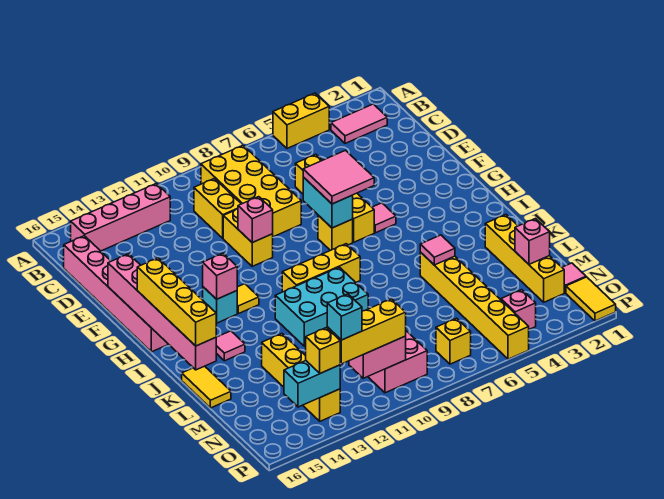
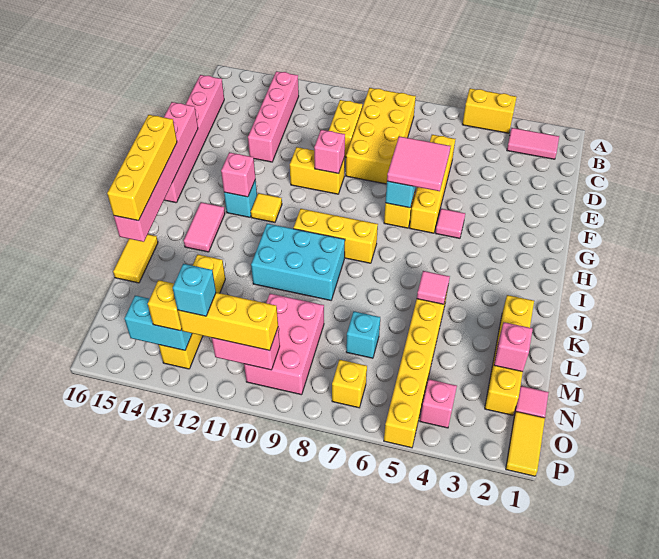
pink 1x4 brick [71,183,170,251] -> pink 1x4 brick turned to [248,71,299,162]
yellow 1x2 brick [223,209,273,266] -> yellow 1x2 brick turned to [290,147,345,194]
pink 1x1 tile [216,331,245,361] -> pink 1x2 tile [184,202,225,252]
none -> cyan 1x1 brick [346,311,380,358]

